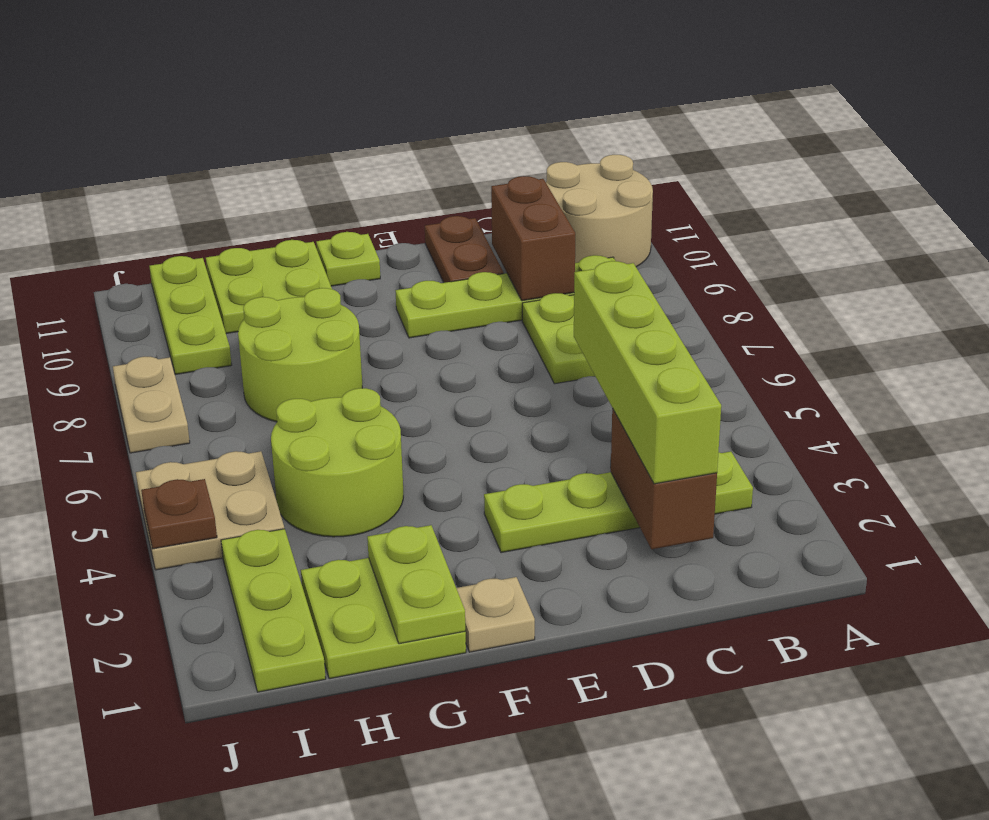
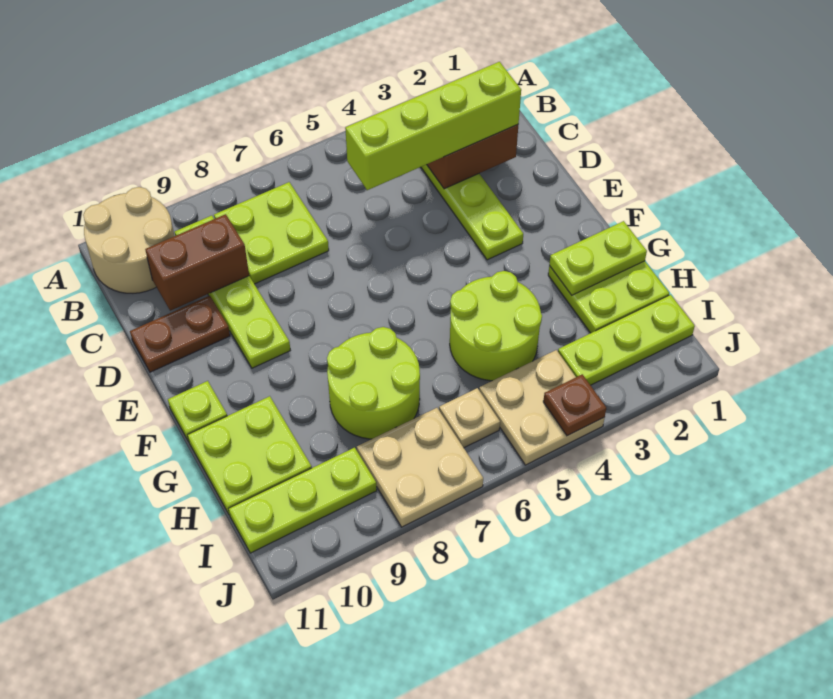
tan 1x1 plate [456,577,535,652] -> tan 1x1 plate moved to [439,388,500,448]
tan 1x2 plate [113,357,190,453] -> tan 2x2 plate [357,408,483,527]

